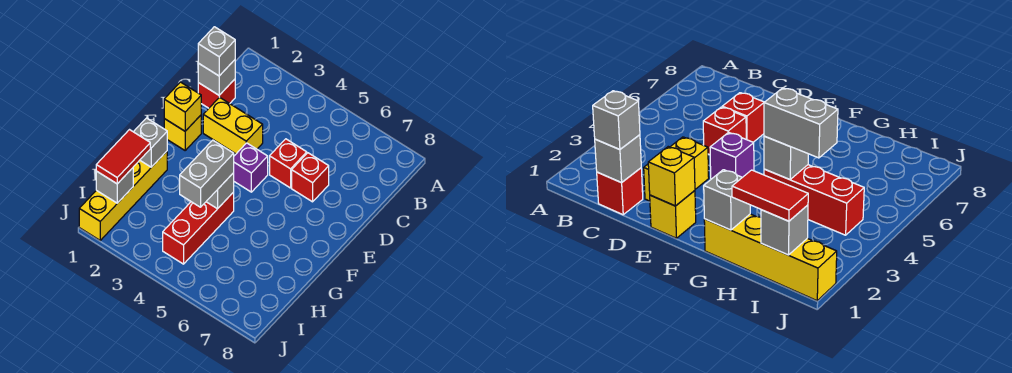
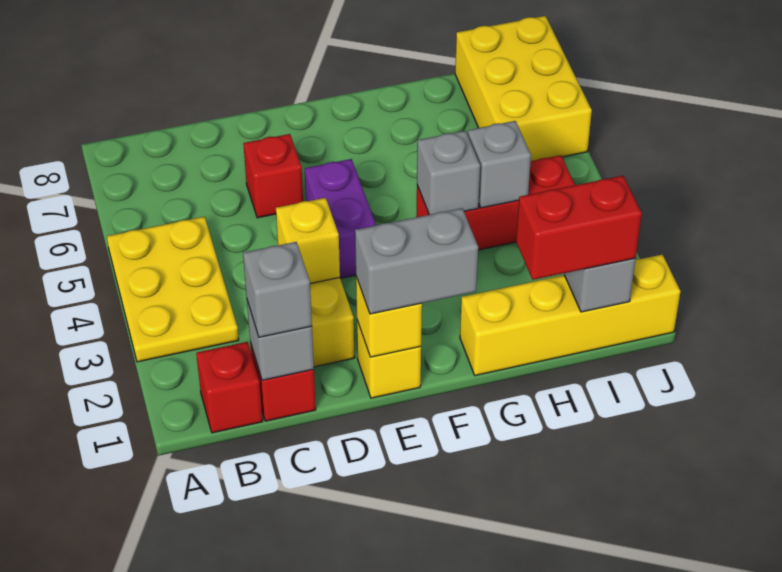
none -> yellow 2x3 plate [107,217,239,362]
none -> yellow 1x1 brick [276,198,340,284]
red 1x1 brick [270,139,307,188] -> red 1x1 brick moved to [196,342,263,433]
purple 1x1 brick [234,143,268,192] -> purple 1x2 brick [305,159,376,278]
grey 1x1 brick [134,118,167,167] -> grey 1x1 brick moved to [468,121,531,208]
grey 1x2 brick [180,140,234,207] -> grey 1x2 brick moved to [355,208,478,314]
red 1x2 tile [96,130,150,184] -> red 1x2 brick [516,176,642,280]
none -> yellow 2x3 brick [455,16,592,161]

